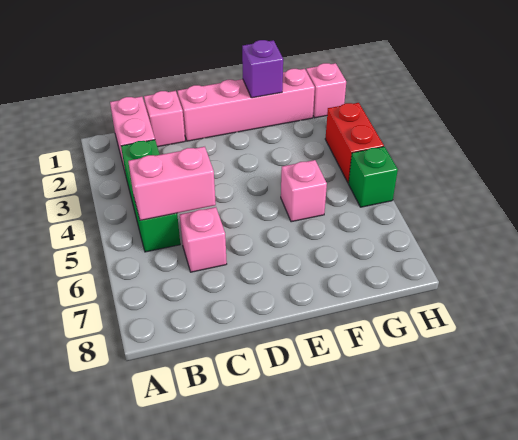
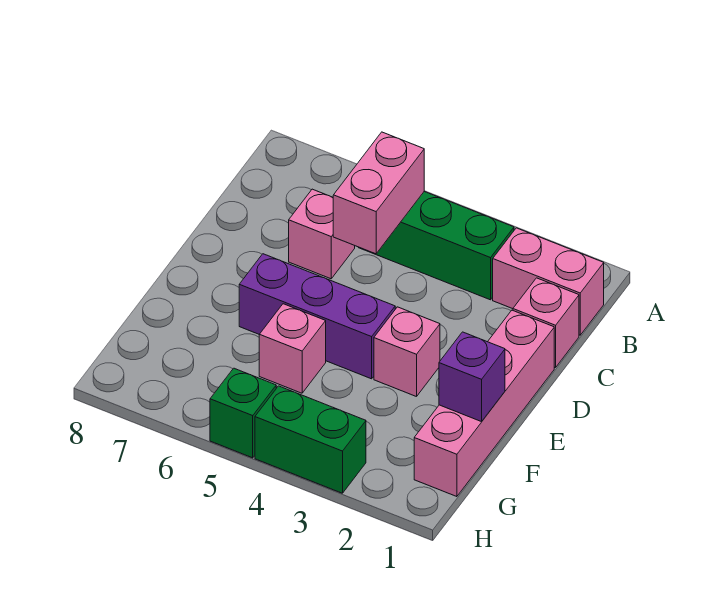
none -> purple 1x3 brick [239,254,395,379]
pink 1x1 brick [306,63,346,118] -> pink 1x1 brick moved to [374,307,440,397]
red 1x2 brick [325,103,384,183] -> green 1x2 brick [255,386,366,493]

